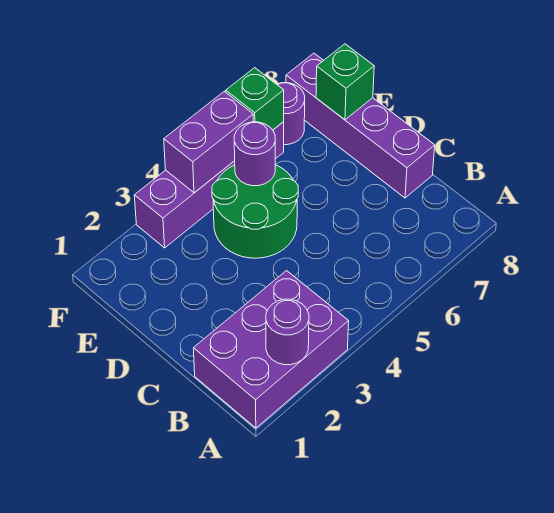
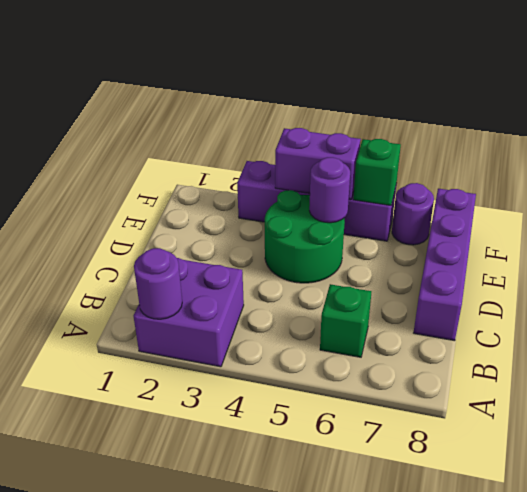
purple 2x3 brick [194,271,349,428] -> purple 2x2 brick [134,258,244,367]
green 1x1 brick [316,44,374,120] -> green 1x1 brick moved to [320,284,371,357]

